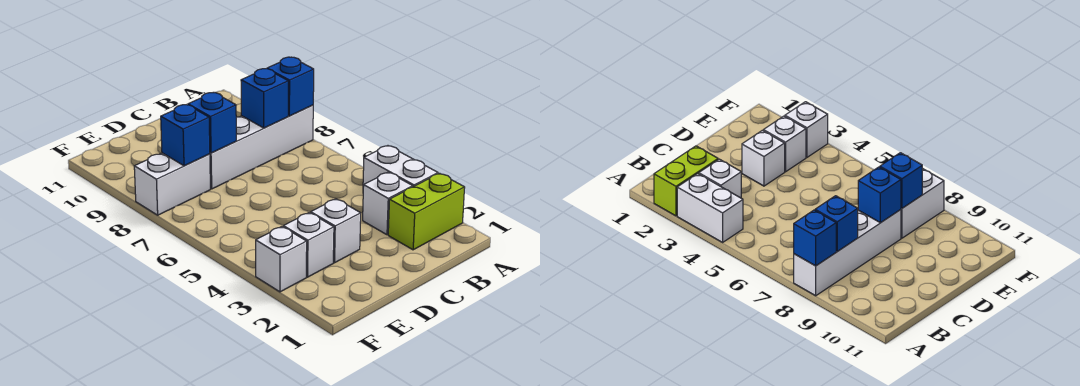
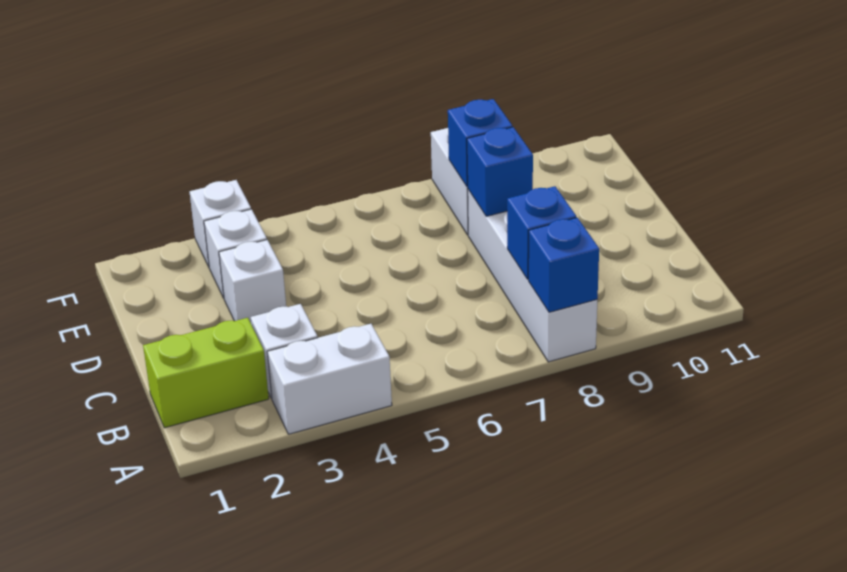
lime 1x2 brick [388,173,465,250] -> lime 1x2 brick turned to [143,318,269,428]

